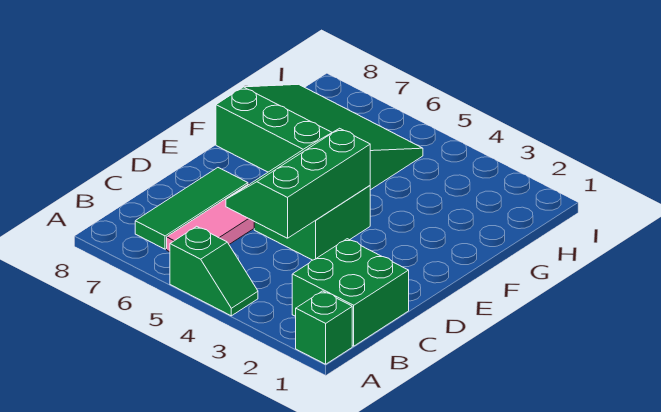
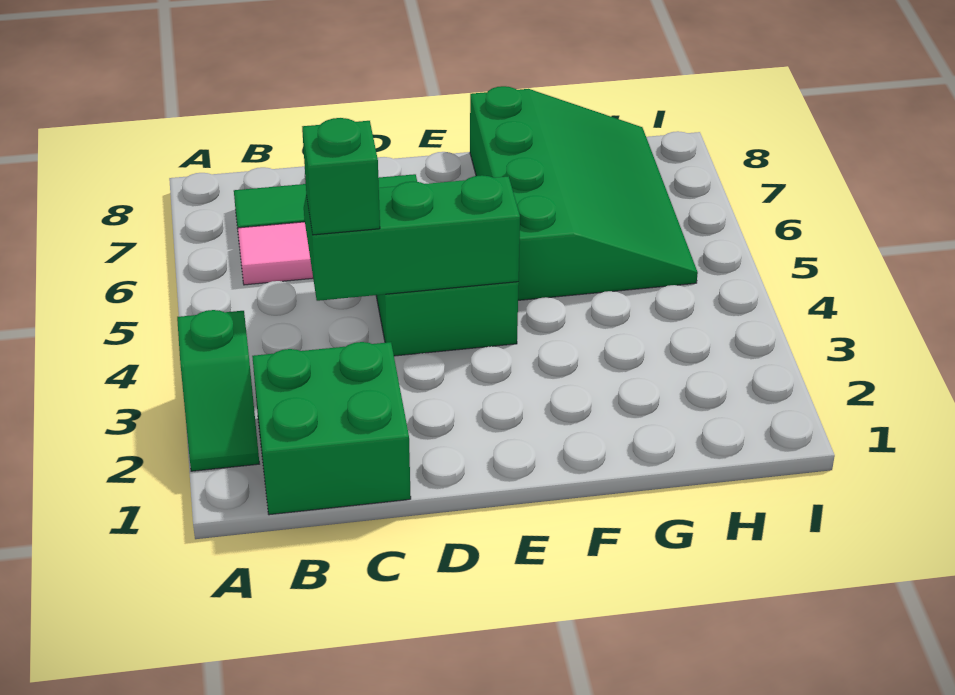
green 1x1 brick [296,291,352,364] -> green 1x1 brick moved to [302,118,380,235]
green 1x2 slope [170,226,258,316] -> green 1x2 slope moved to [177,310,259,471]

